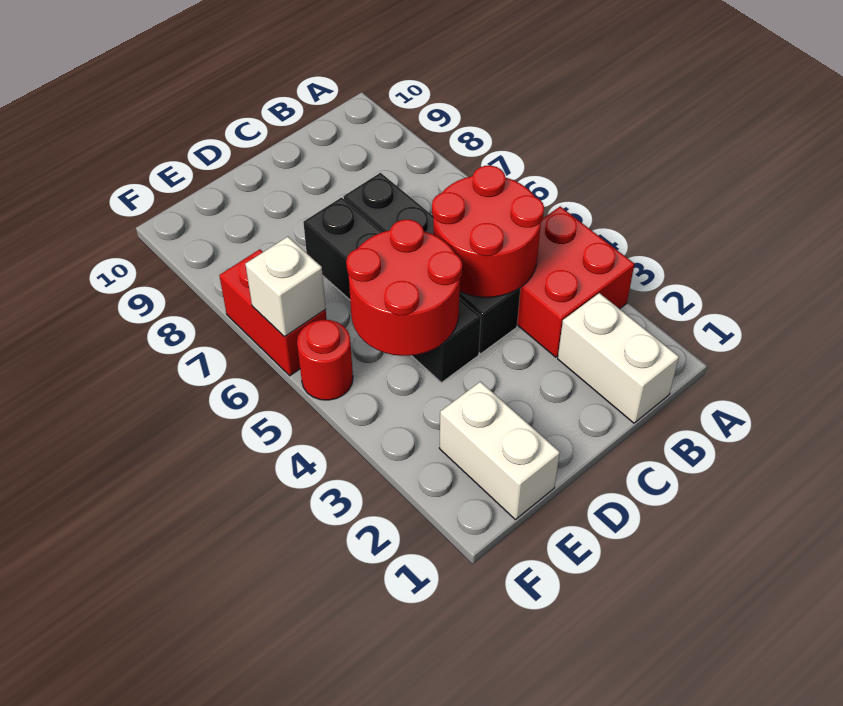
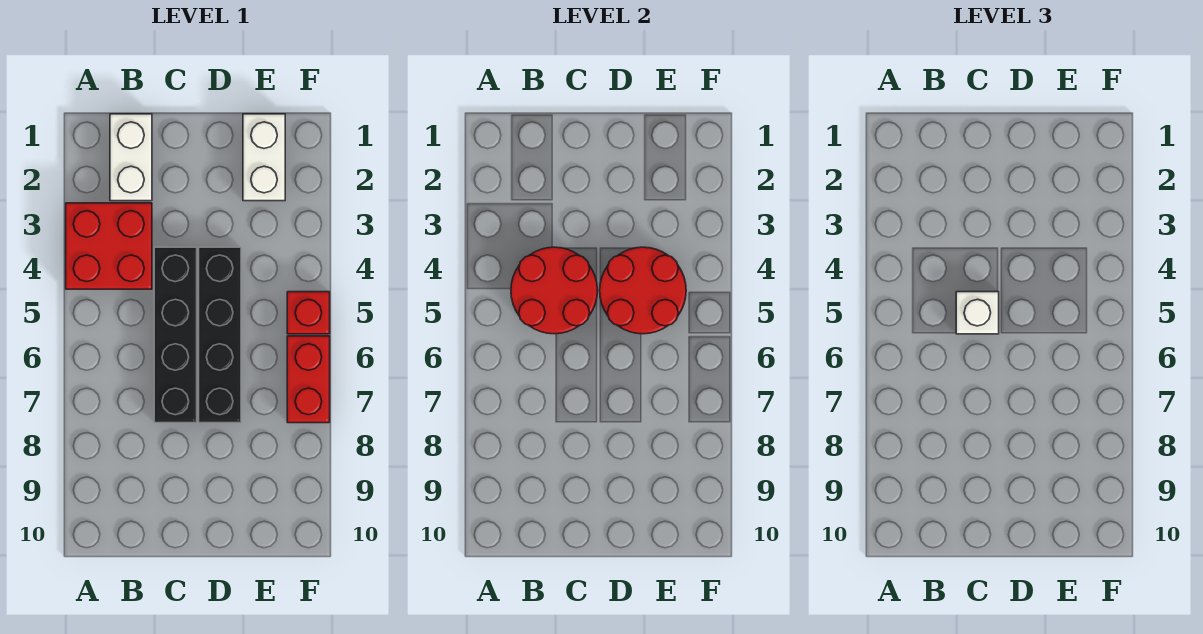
red 1x1 round brick [297,320,353,400] -> red 1x1 brick [287,292,330,334]
white 1x1 brick [245,237,326,337] -> white 1x1 brick moved to [956,292,999,334]

